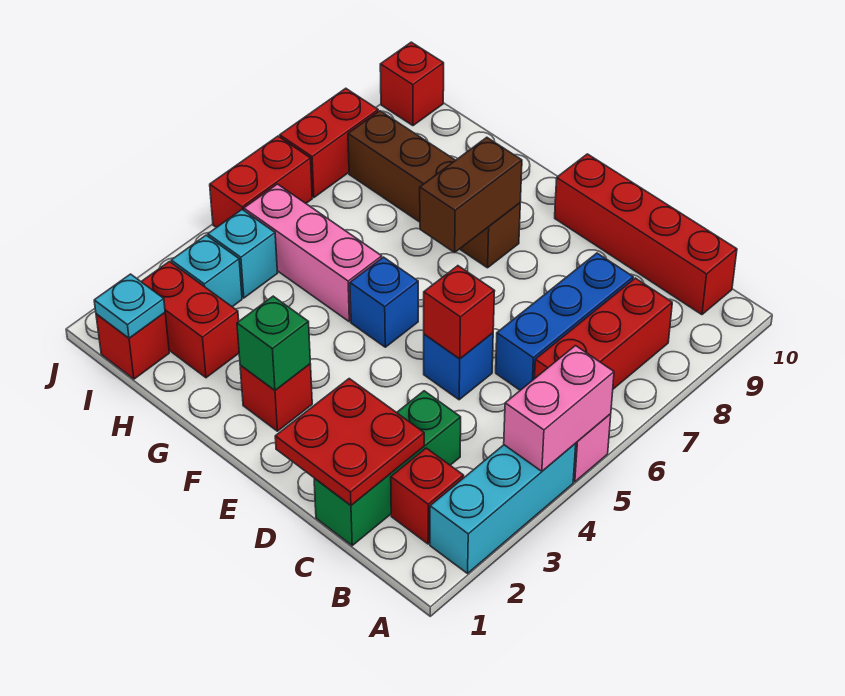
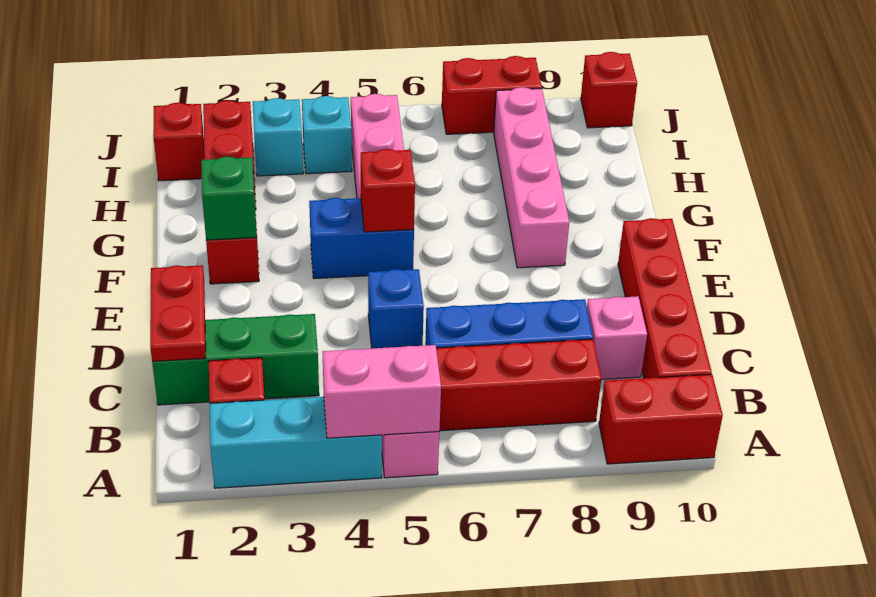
red 2x2 plate [275,379,424,505] -> red 1x2 plate [150,265,206,361]
none -> pink 1x1 brick [587,296,647,379]
red 1x1 brick [424,266,495,359] -> red 1x1 brick moved to [361,149,415,232]
blue 1x1 brick [350,257,418,347] -> blue 1x2 brick [309,198,414,279]
brown 1x2 brick [420,137,522,253] -> none
brown 1x4 brick [348,111,520,268] -> pink 1x4 brick [494,87,569,268]
cyan 1x1 plate [94,274,165,338] -> none
red 1x2 brick [210,136,312,228] -> red 1x2 brick moved to [599,374,723,464]

